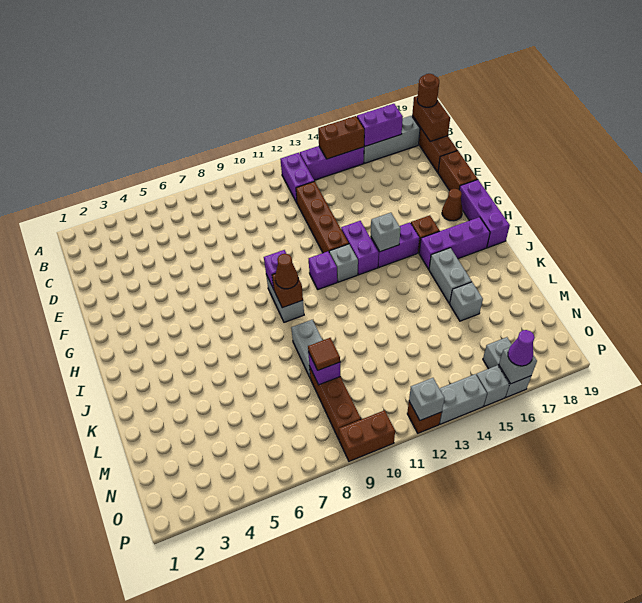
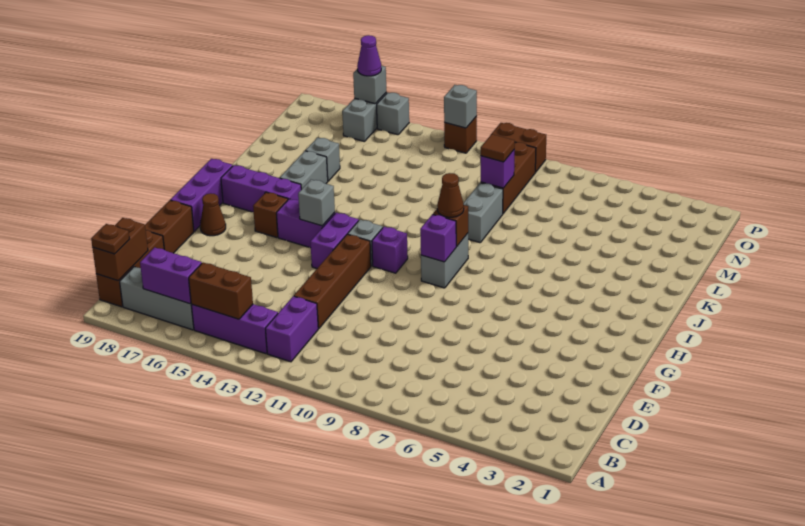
brown 1x1 round brick [417,74,439,107] -> brown 1x1 plate [91,224,129,254]
grey 1x2 brick [439,374,487,424] -> none

